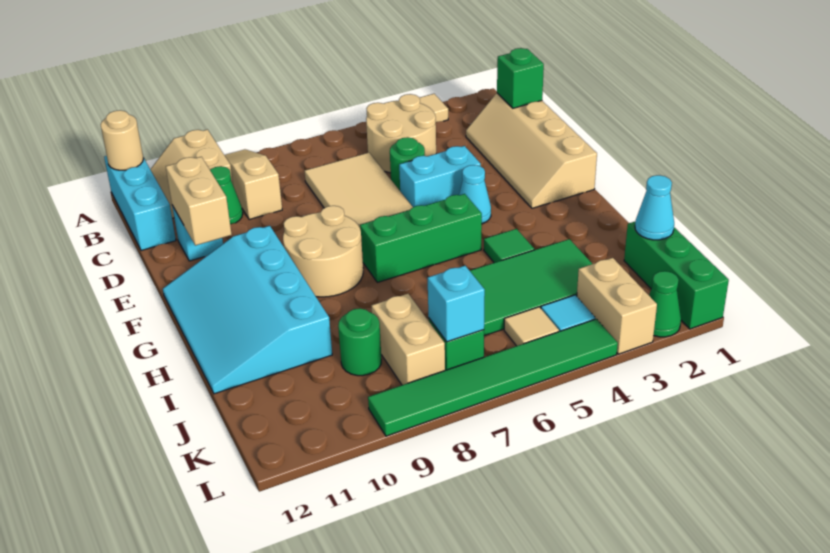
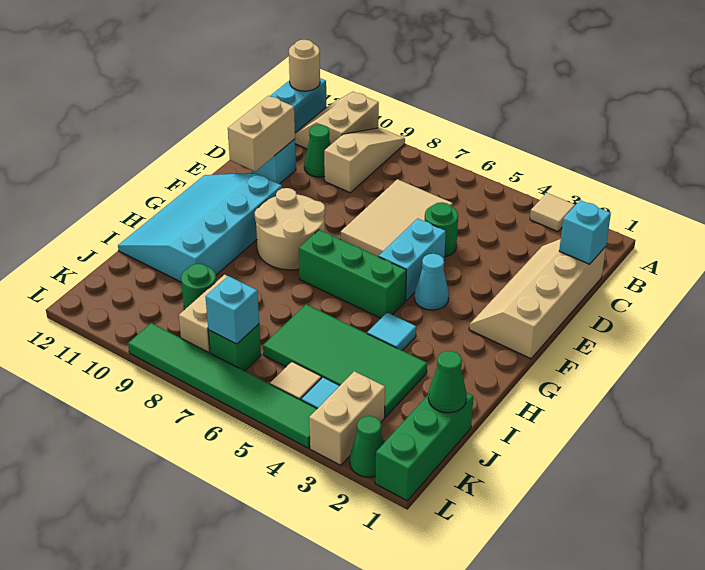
tan 2x2 round brick [366,94,436,173] -> none
green 1x1 brick [497,48,544,108] -> cyan 1x1 brick [559,200,611,264]
cyan 1x2 brick [399,146,481,207] -> cyan 1x2 brick turned to [379,219,446,300]
green 1x1 tile [484,229,534,263] -> cyan 1x1 tile [367,313,416,350]
cyan 1x1 cone [635,175,674,240] -> green 1x1 cone [428,351,467,413]

